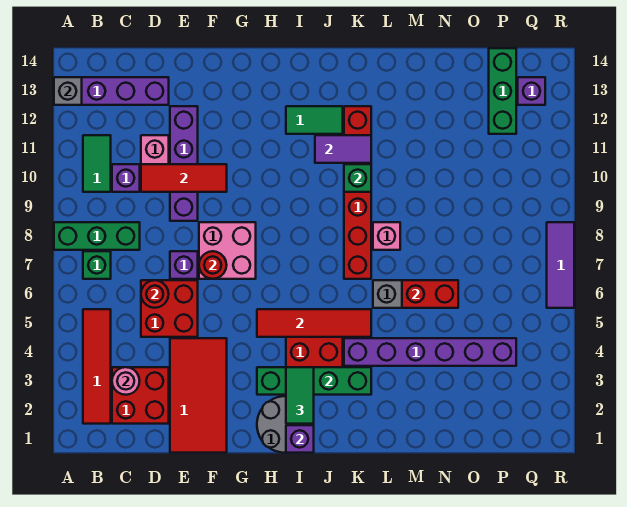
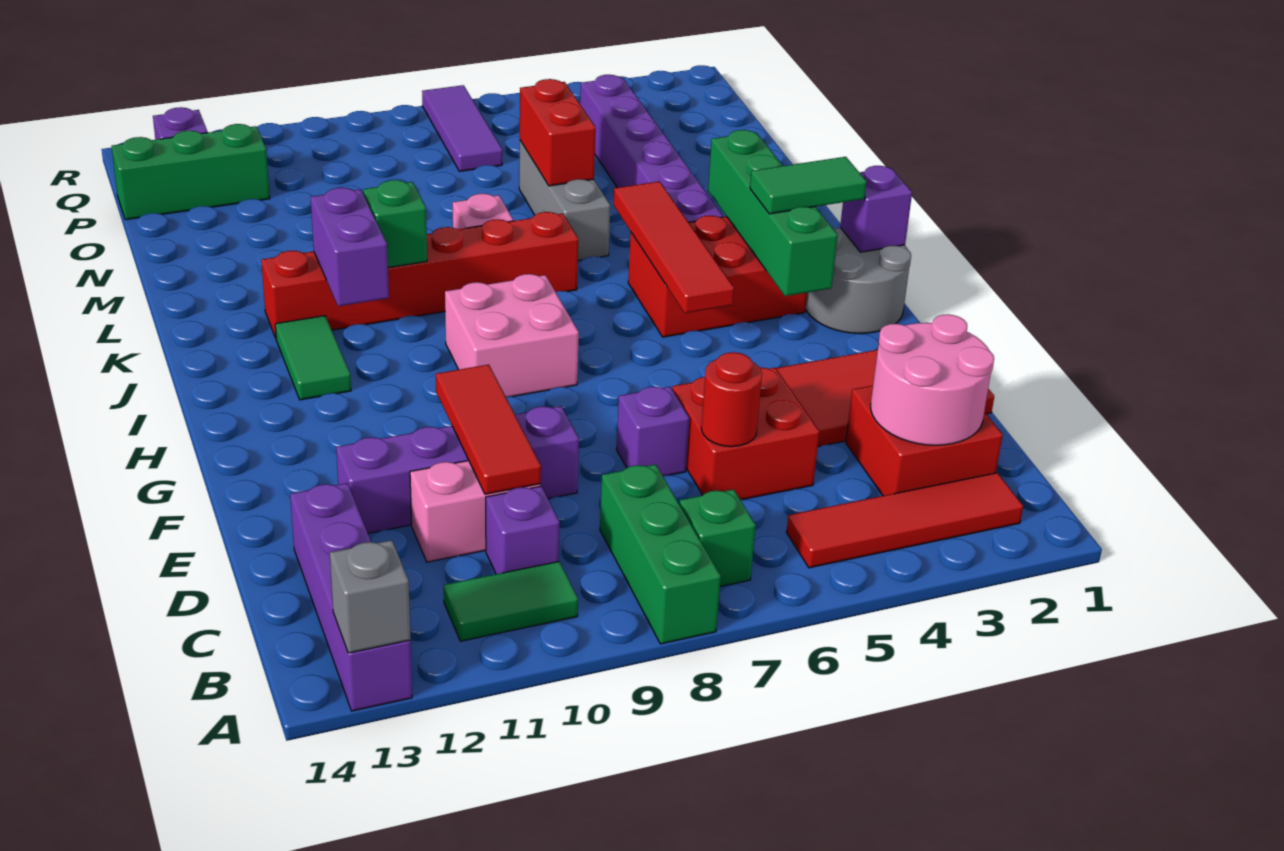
pink 1x1 round brick [112,367,140,395] -> pink 2x2 round brick [871,315,994,445]
pink 2x2 brick [199,222,256,279] -> pink 2x2 brick moved to [445,274,579,397]
red 1x1 round brick [199,251,227,279] -> none
purple 1x2 tile [315,135,371,163] -> purple 1x2 brick [311,188,389,306]
purple 1x3 tile [547,222,574,308] -> purple 1x3 tile turned to [422,85,503,171]

